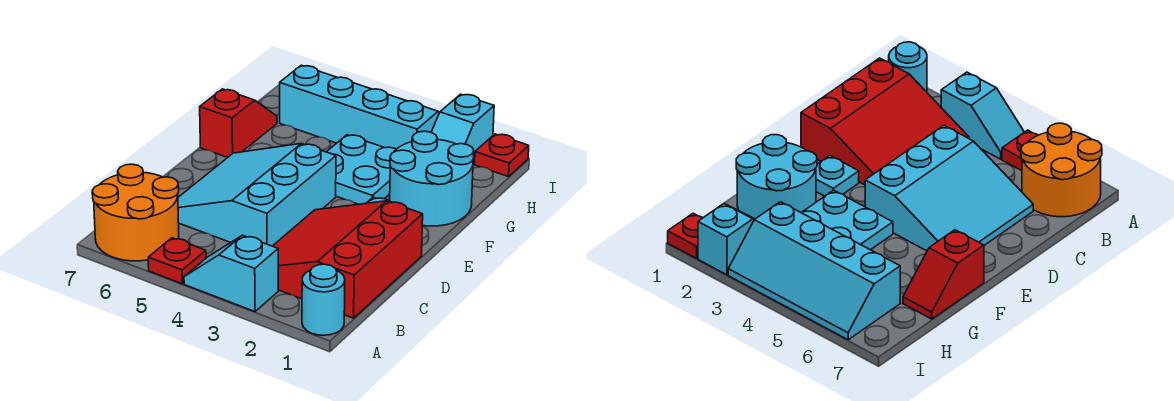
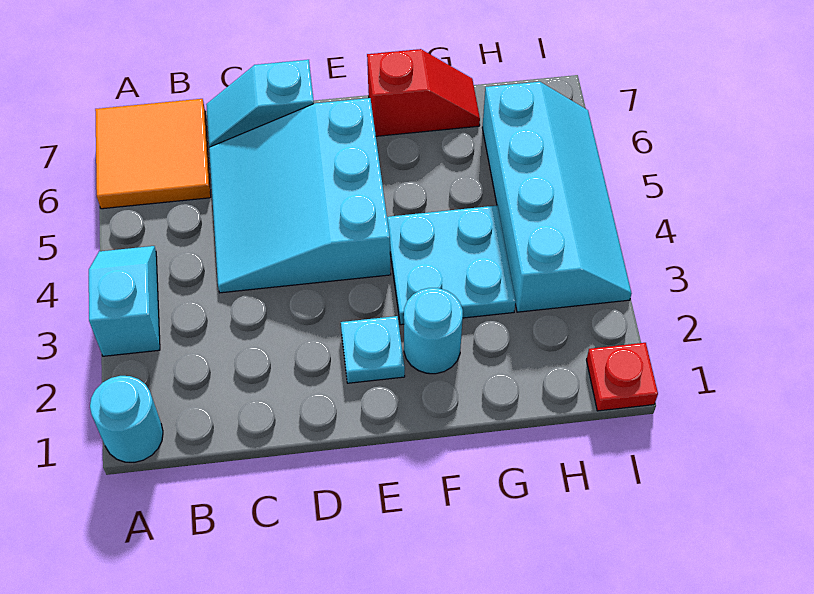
red 1x1 plate [148,238,206,284] -> none
orange 2x2 round brick [92,164,179,261] -> orange 2x2 tile [95,99,211,209]
red 3x3 slope [273,201,423,318] -> none
cyan 3x3 slope [178,143,336,246] -> cyan 3x3 slope turned to [209,98,391,293]
cyan 2x2 round brick [390,131,474,226] -> cyan 1x1 round brick [404,288,463,374]
cyan 1x2 slope [432,94,494,164] -> cyan 1x2 slope moved to [206,60,314,147]

